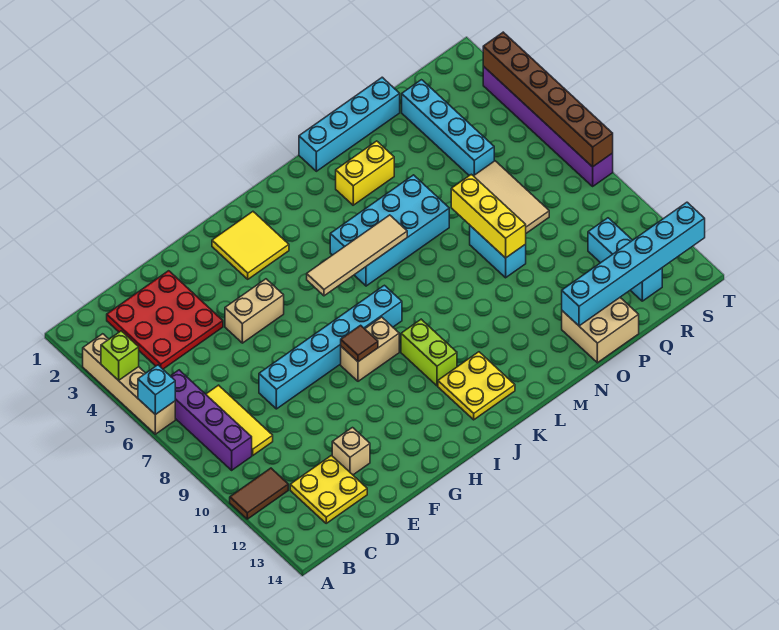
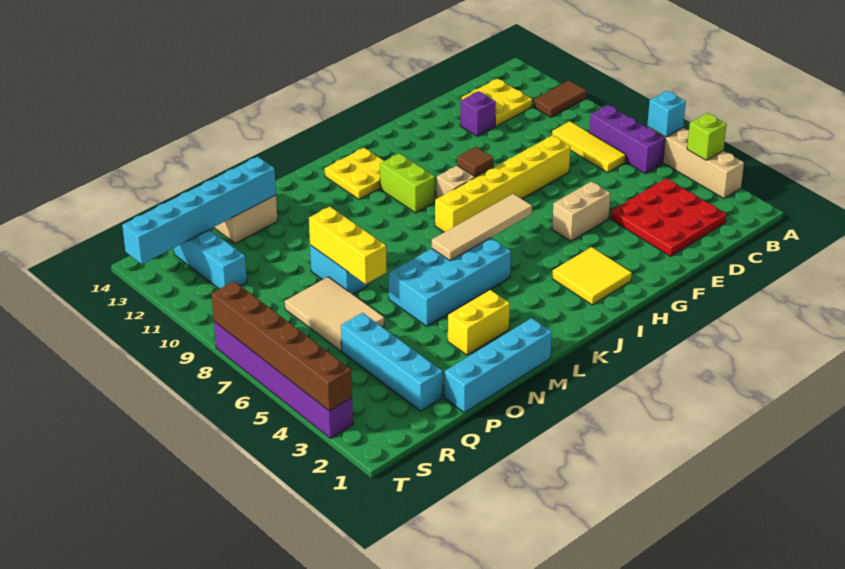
purple 1x4 brick [171,370,252,470] -> purple 1x3 brick [589,105,665,174]
cyan 1x6 brick [259,285,402,409] -> yellow 1x6 brick [435,136,570,232]
tan 1x1 brick [332,428,370,475] -> purple 1x1 brick [460,91,496,136]

